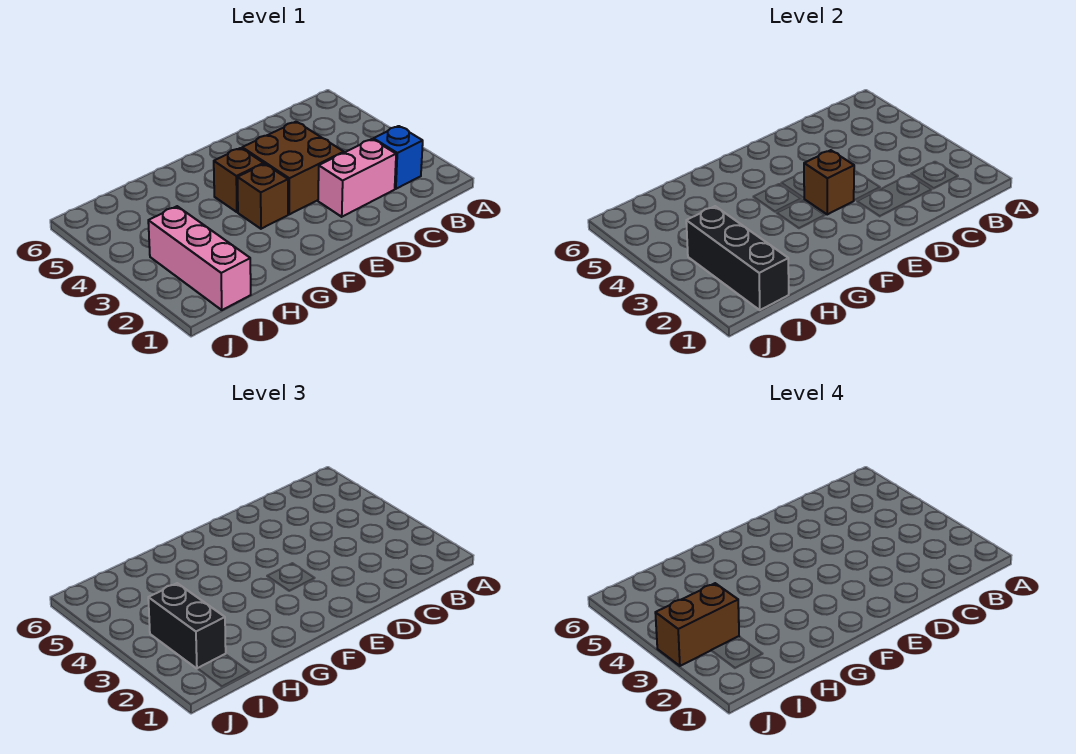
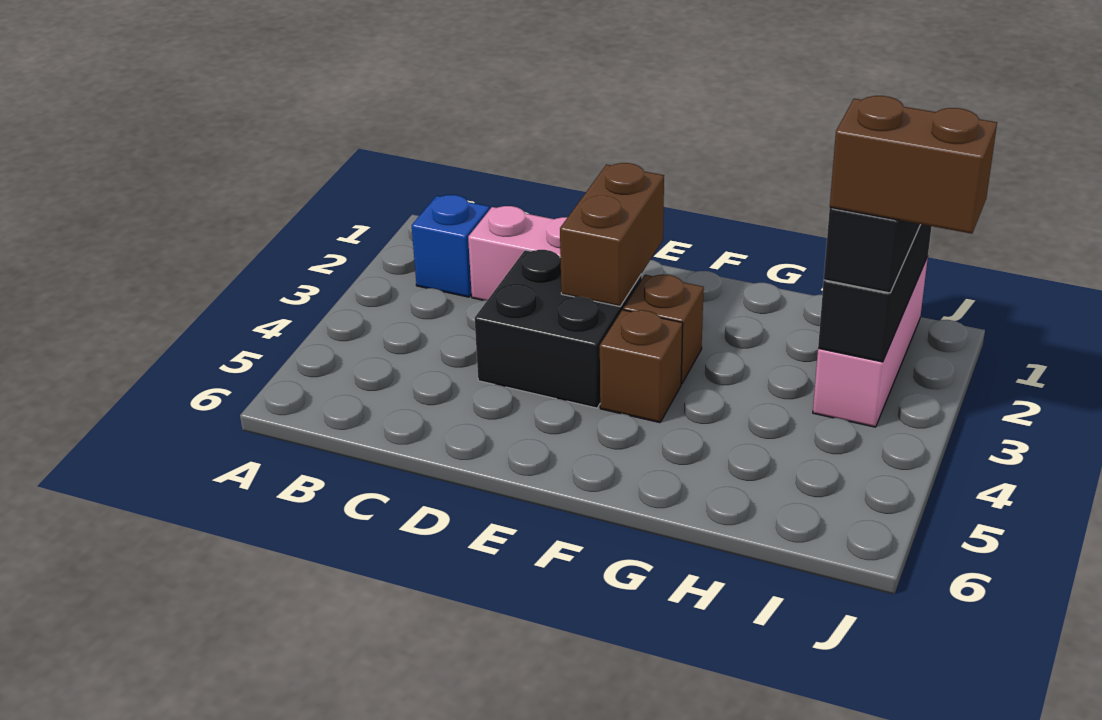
brown 2x2 brick [242,122,344,214] -> black 2x2 brick [475,250,642,408]
brown 1x1 brick [804,150,854,214] -> brown 1x2 brick [560,163,664,307]

